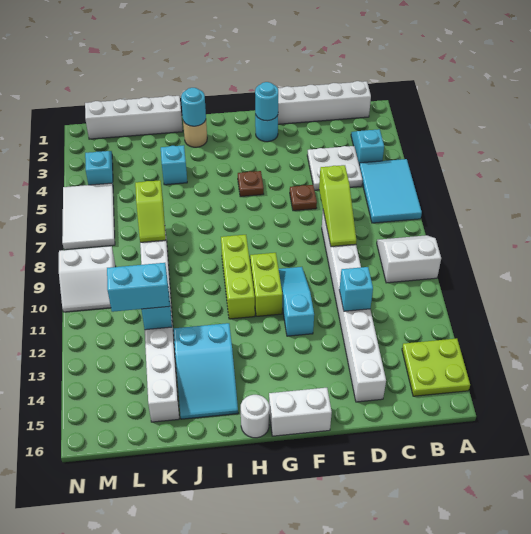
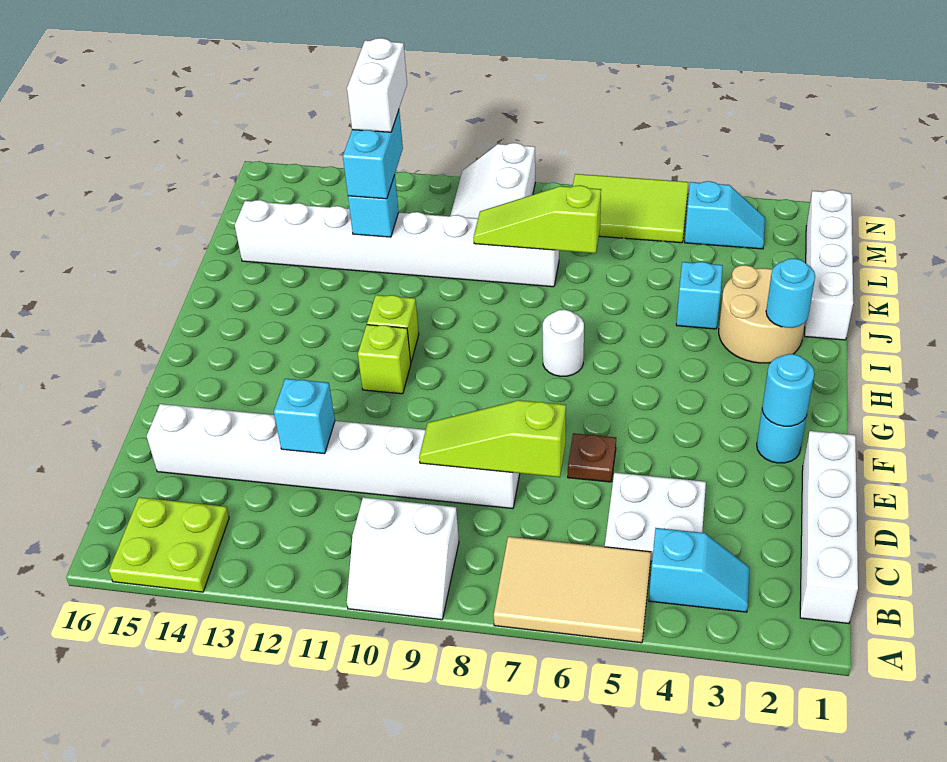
cyan 2x3 tile [359,159,422,223] -> tan 2x3 tile [494,537,651,643]
white 2x2 slope [377,235,441,283] -> white 2x2 slope turned to [347,497,459,620]
cyan 1x3 slope [279,267,314,336] -> none
white 1x2 brick [269,388,332,436] -> white 1x2 brick moved to [347,38,407,132]
brown 1x1 plate [238,171,264,197] -> none
lime 1x2 brick [250,253,283,316] -> lime 1x1 brick [358,325,411,394]
lime 1x3 brick [221,235,255,319] -> lime 1x1 brick [367,295,419,362]
white 1x1 round brick [241,395,269,438] -> white 1x1 round brick moved to [543,310,584,376]
tan 1x1 round brick [183,120,207,147] -> tan 2x2 round brick [719,265,805,363]
cyan 2x3 slope [174,323,238,419] -> none
lime 1x2 slope [135,180,166,242] -> lime 1x3 slope [474,185,601,253]
white 2x3 tile [62,183,115,250] -> lime 2x3 tile [573,174,689,243]

